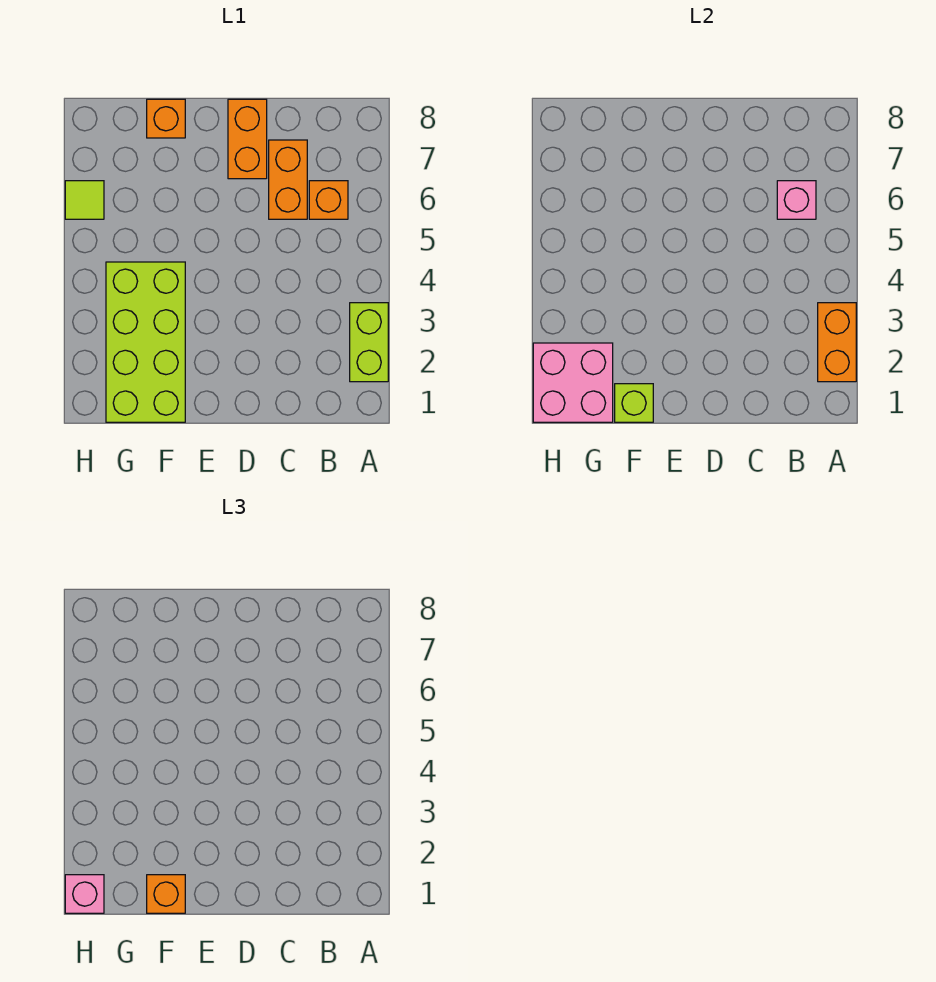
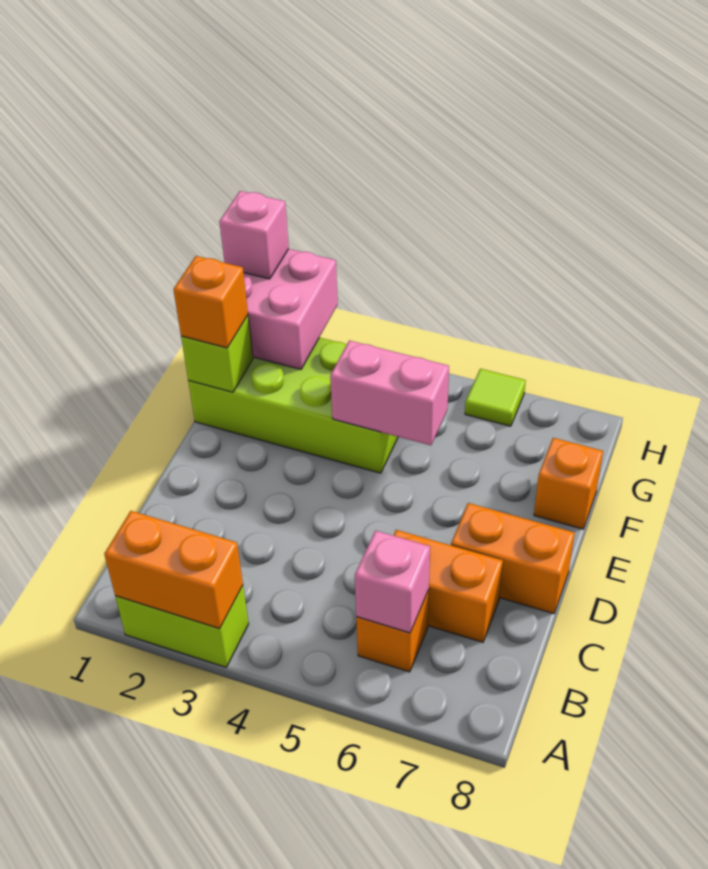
none -> pink 1x2 brick [330,340,449,445]

